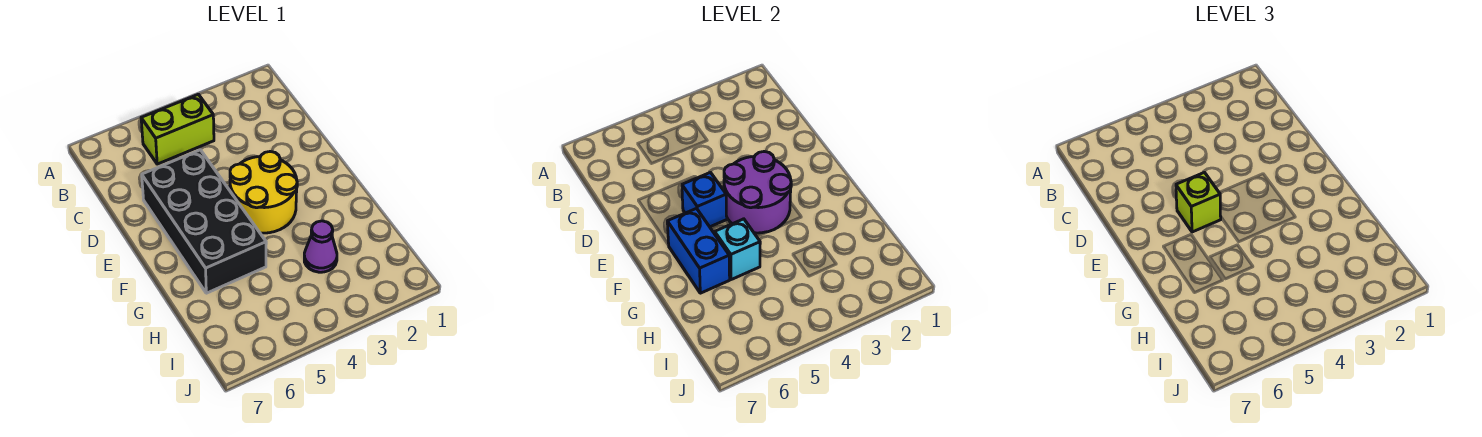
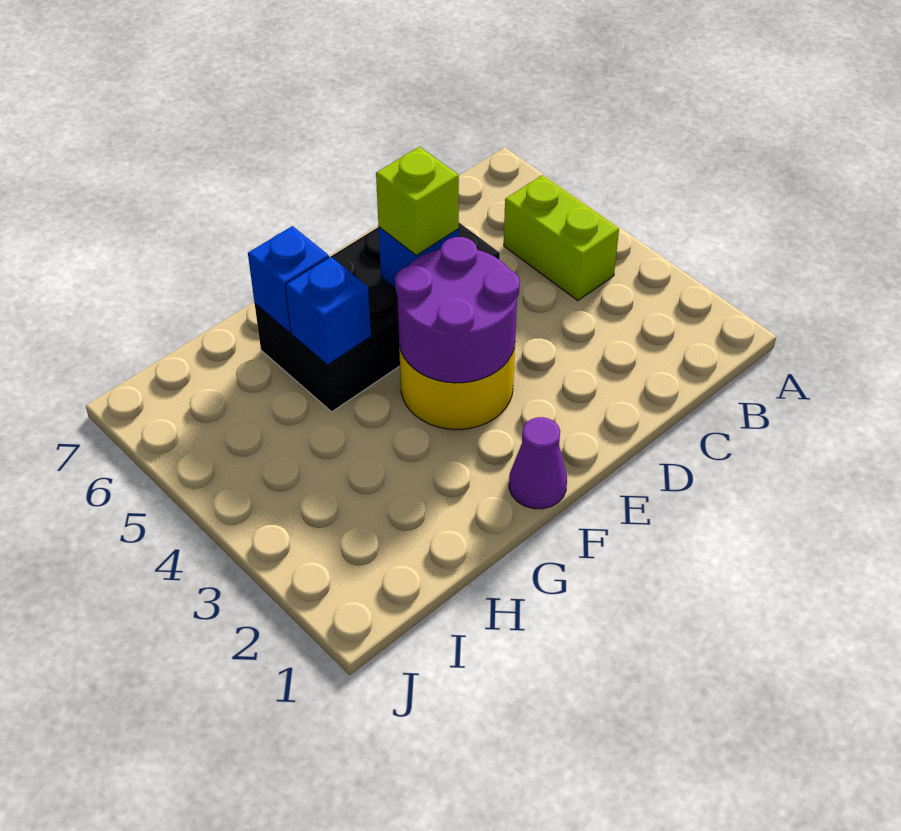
blue 1x2 brick [667,209,730,293] -> blue 1x1 brick [248,226,329,332]
cyan 1x1 brick [715,219,760,280] -> blue 1x1 brick [286,257,371,365]
purple 1x1 cone [304,221,337,272] -> purple 1x1 cone moved to [509,417,567,509]

